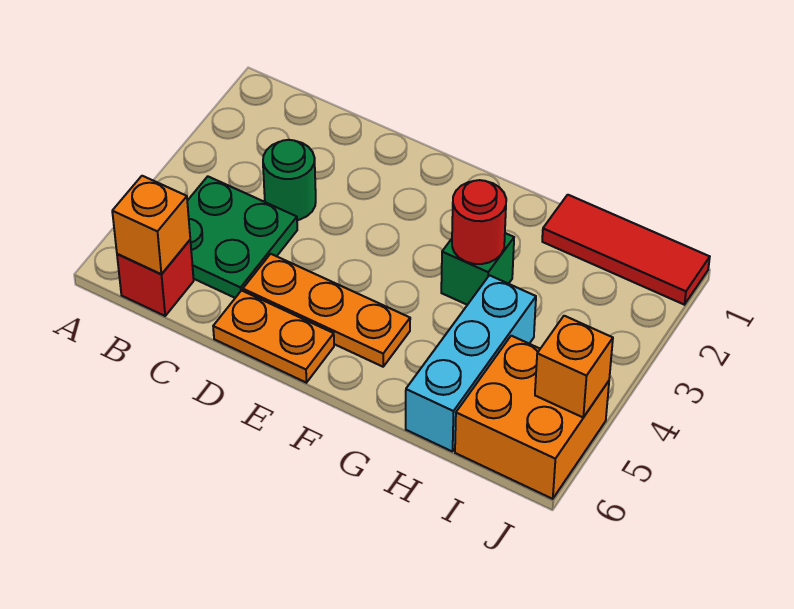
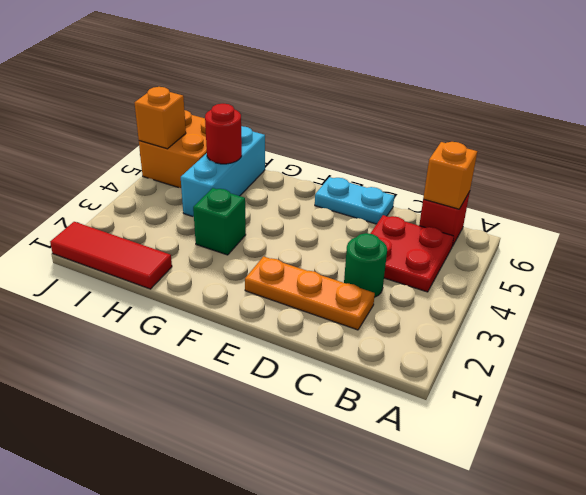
green 2x2 plate [187,176,297,298] -> red 2x2 plate [370,215,454,292]
orange 1x3 plate [243,254,410,367] -> orange 1x3 plate moved to [245,256,375,330]
orange 1x2 plate [213,291,334,383] -> cyan 1x2 plate [315,177,394,224]
red 1x1 round brick [452,180,506,264] -> red 1x1 round brick moved to [205,104,242,164]

